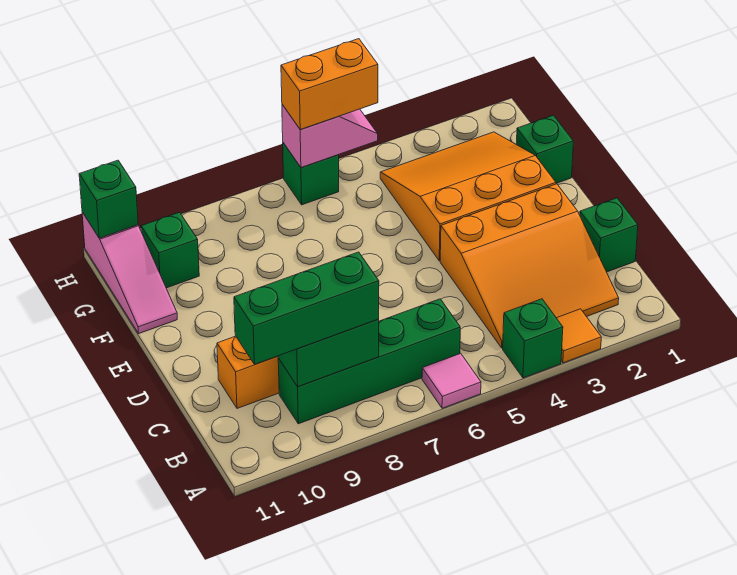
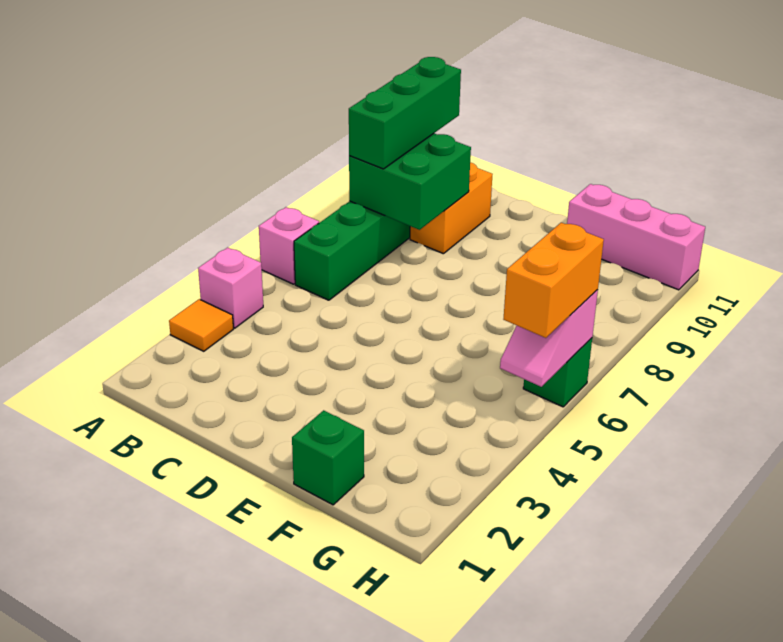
green 1x1 brick [503,299,563,378] -> pink 1x1 brick [198,248,263,328]
pink 1x1 tile [422,353,481,408] -> pink 1x1 brick [259,207,319,284]
orange 3x3 slope [440,184,619,348] -> none
green 1x1 brick [580,198,638,272] -> none
orange 3x3 slope [380,132,556,261] -> none
pink 1x3 slope [82,212,177,333] -> pink 1x3 brick [567,184,705,290]
green 1x1 brick [141,212,199,288] -> none
green 1x1 brick [79,160,138,238] -> none

